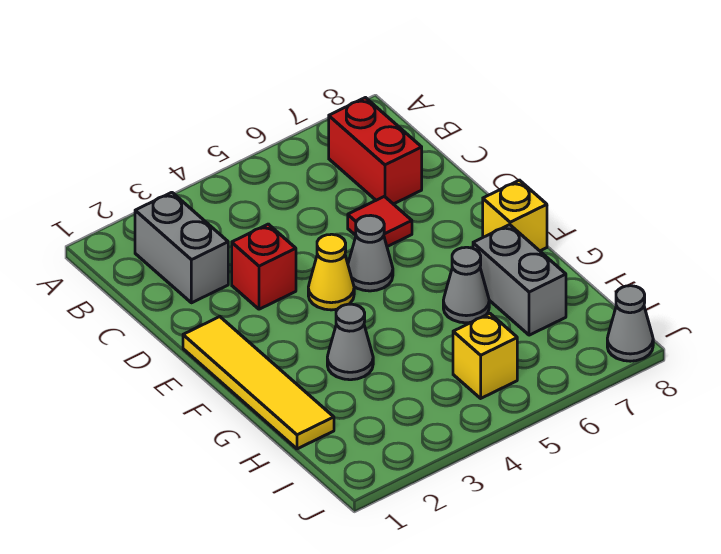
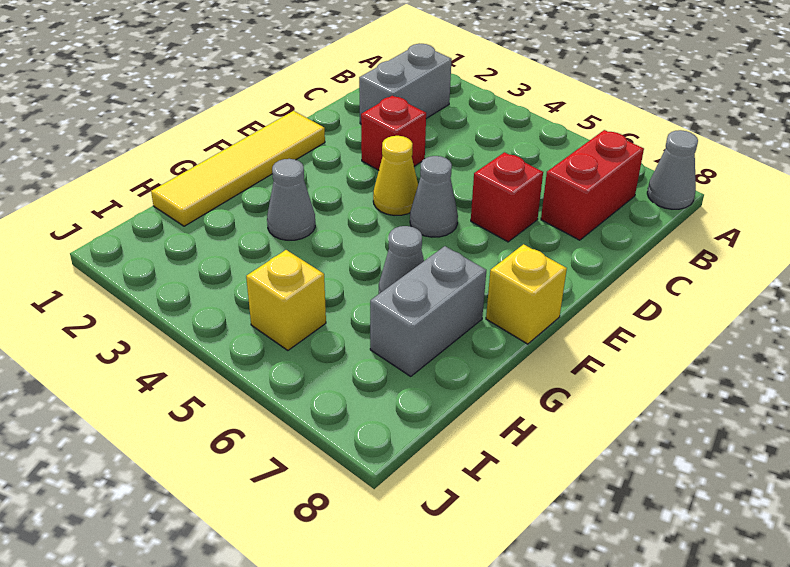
red 1x1 tile [348,196,412,247] -> red 1x1 brick [471,152,543,242]
grey 1x1 cone [607,286,653,361] -> grey 1x1 cone moved to [647,130,698,209]

